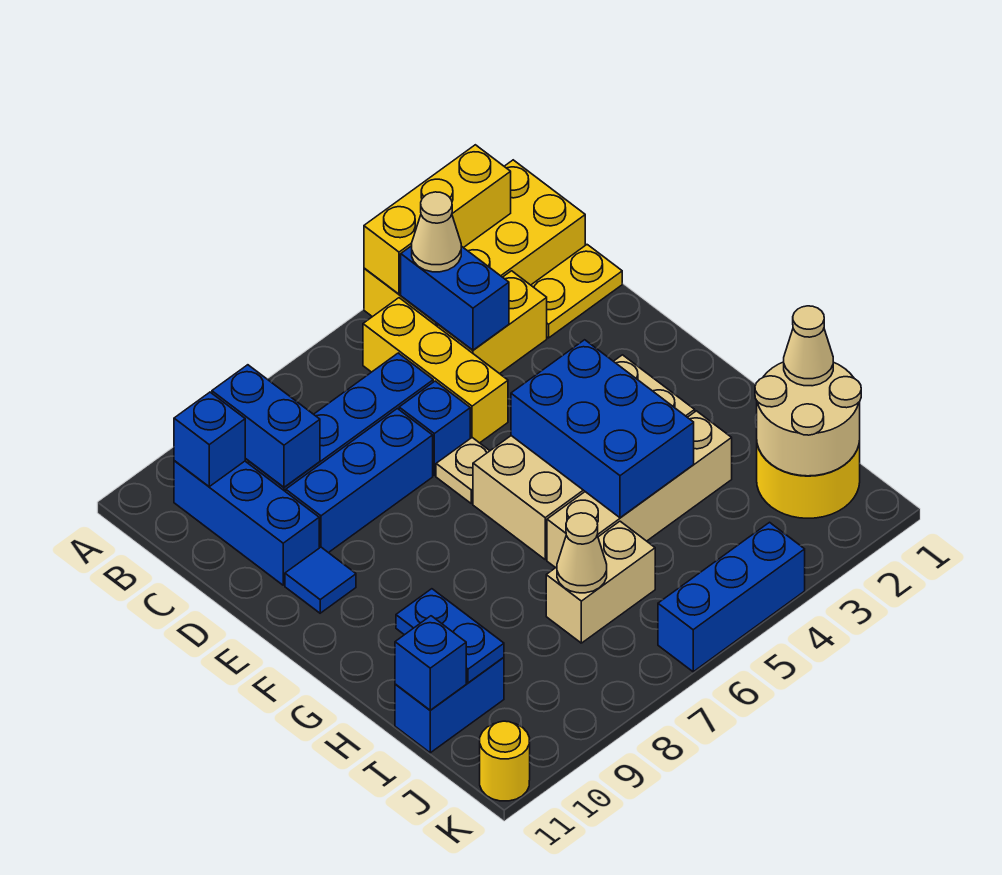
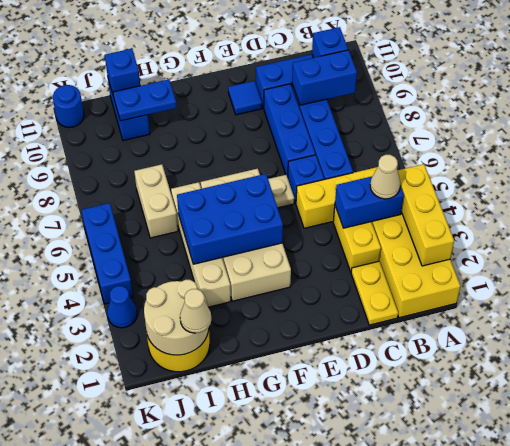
tan 1x1 cone [557,513,607,593] -> none
none -> blue 1x1 cone [107,286,137,328]
yellow 1x1 round brick [480,721,530,801] -> blue 1x1 round brick [53,85,84,128]

